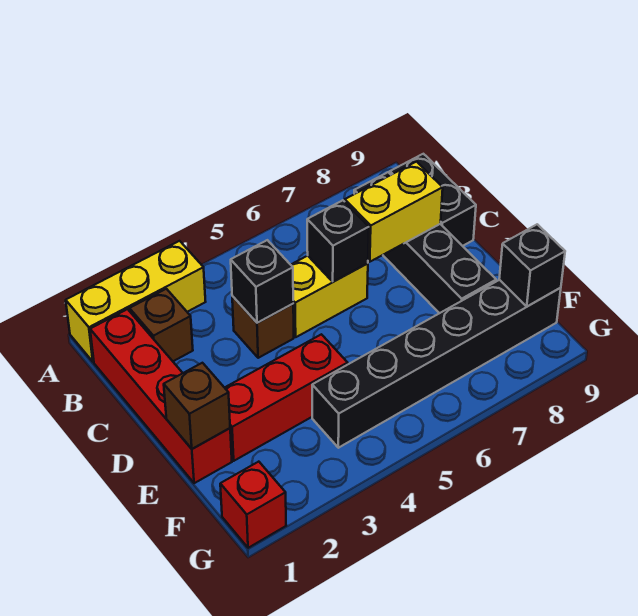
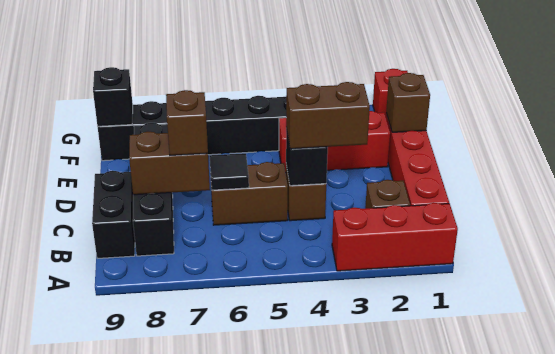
yellow 1x3 brick [66,241,206,362] -> red 1x3 brick [332,203,458,271]
none -> brown 1x2 brick [286,82,370,149]
yellow 1x2 brick [291,256,368,337] -> brown 1x2 brick [210,162,288,225]
black 1x1 brick [307,200,369,282] -> black 1x1 tile [210,153,249,190]
yellow 1x2 brick [344,162,443,262] -> brown 1x2 brick [129,132,210,195]
none -> brown 1x1 brick [166,90,208,155]

